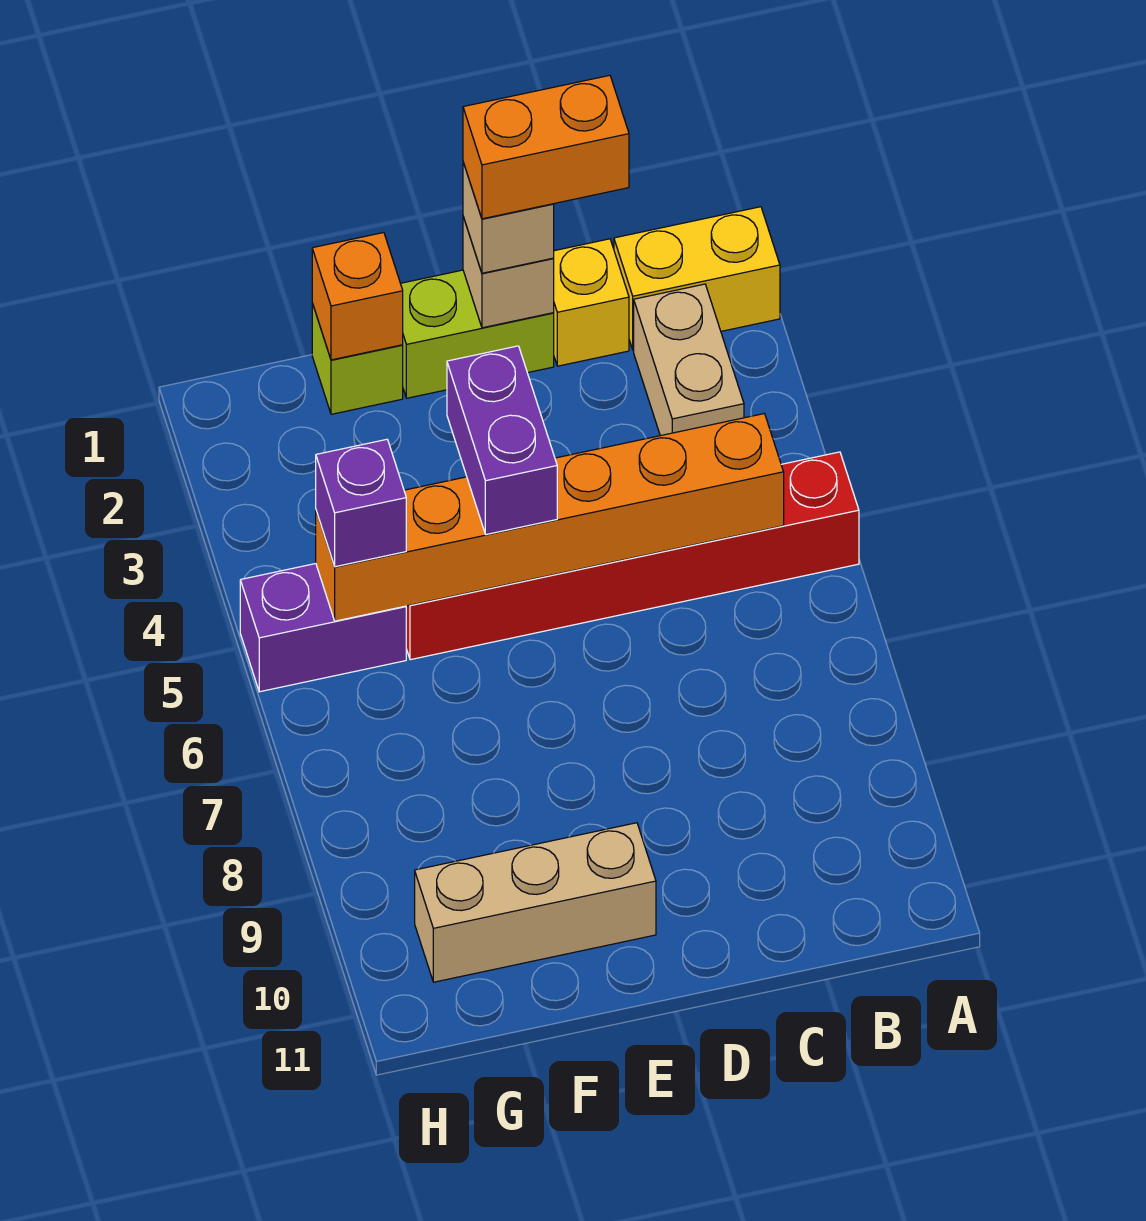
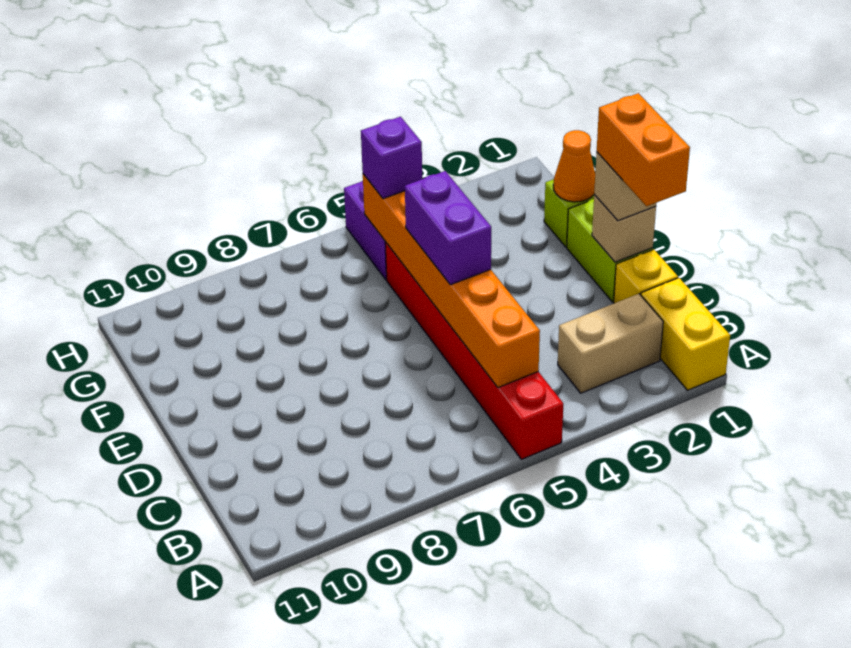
purple 1x2 brick [447,346,557,535] -> purple 1x2 brick turned to [405,171,491,285]
tan 1x3 brick [415,823,656,982] -> none
orange 1x1 brick [312,233,403,360] -> orange 1x1 cone [553,130,595,202]

